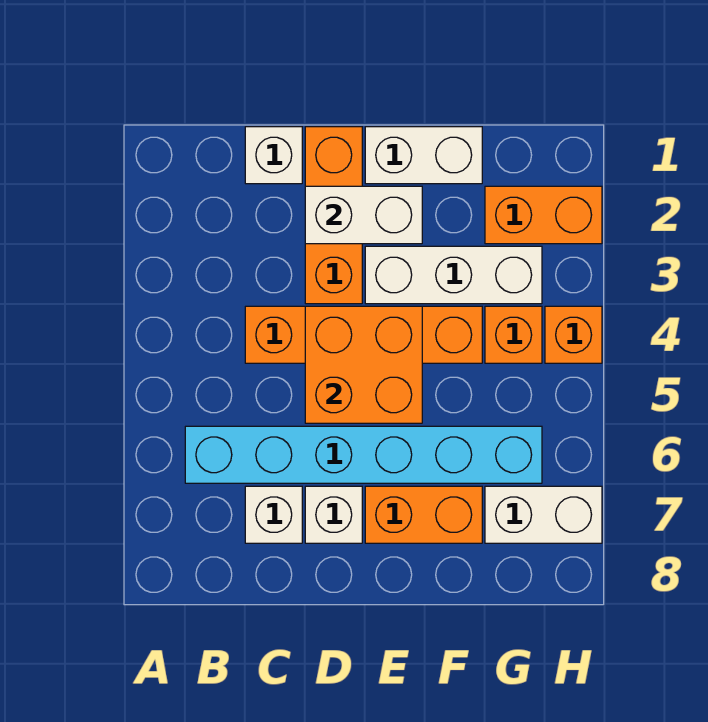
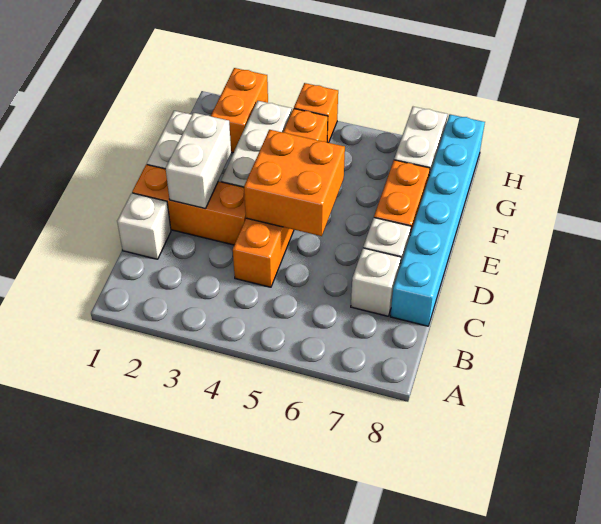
cyan 1x6 brick [185,426,542,483] -> cyan 1x6 brick moved to [390,114,485,326]

